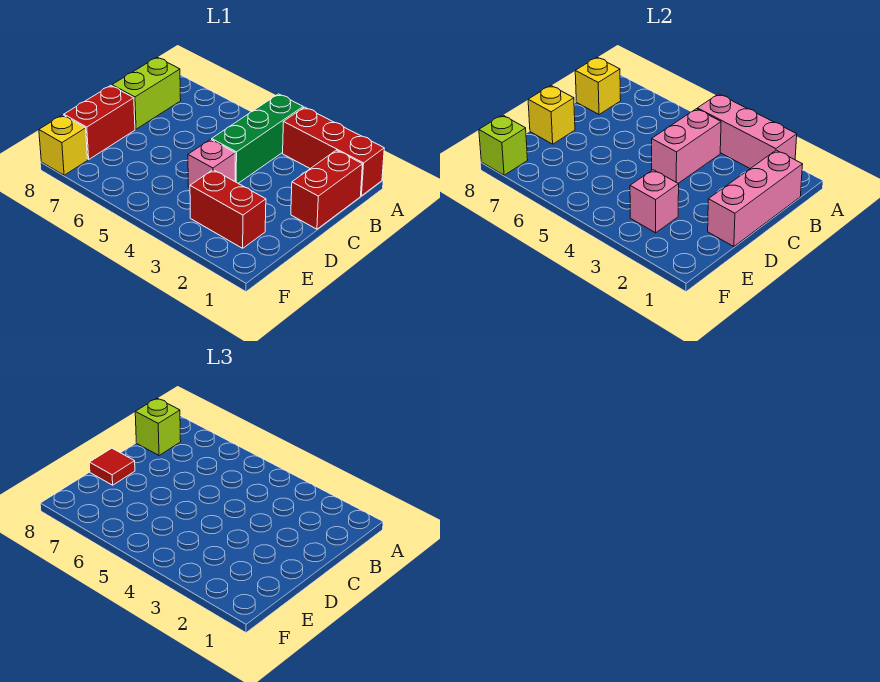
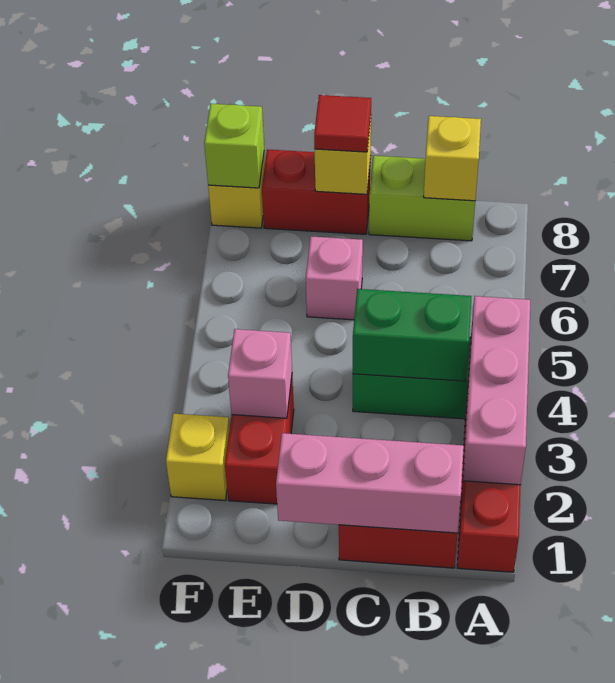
pink 1x2 brick [652,109,721,183] -> green 1x2 brick [353,289,472,381]
lime 1x1 brick [135,398,181,455] -> none
pink 1x1 brick [188,139,235,188] -> pink 1x1 brick moved to [306,236,363,320]
none -> yellow 1x1 brick [166,414,230,500]

